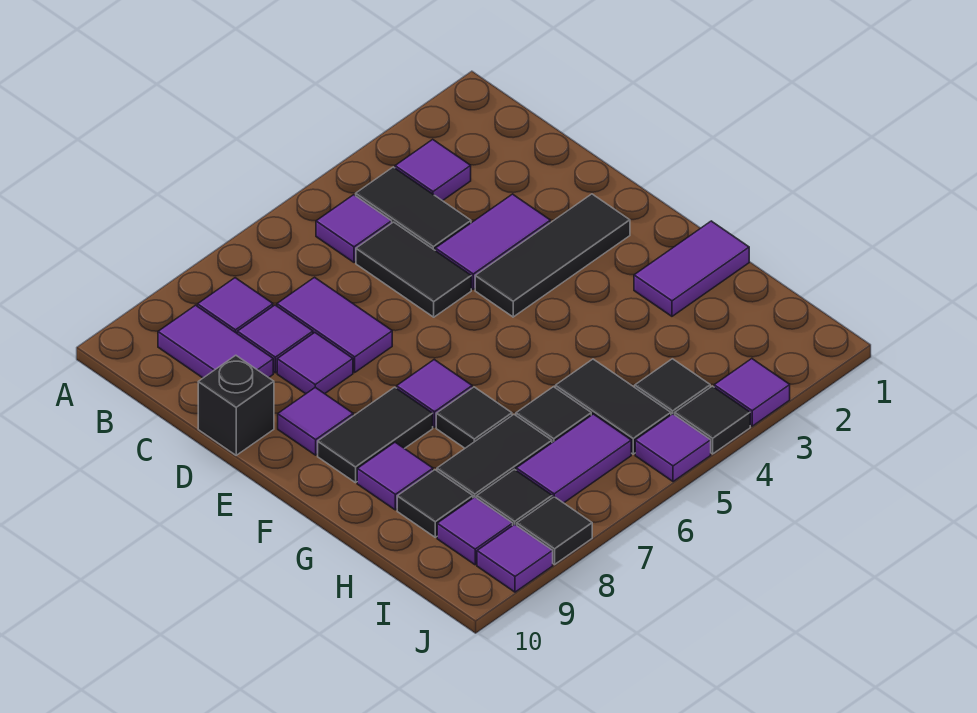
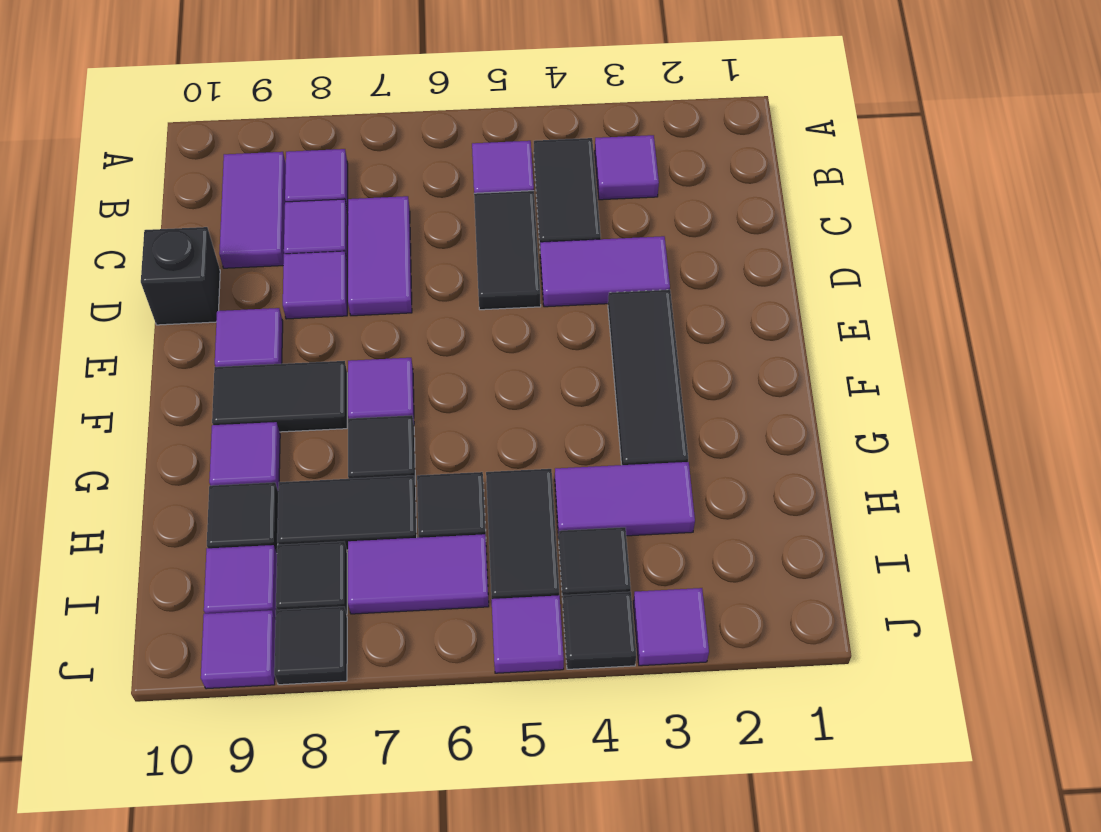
black 1x3 tile [475,194,630,317] -> black 1x3 tile turned to [608,290,688,465]
purple 1x2 tile [634,221,749,316] -> purple 1x2 tile moved to [555,462,695,538]

